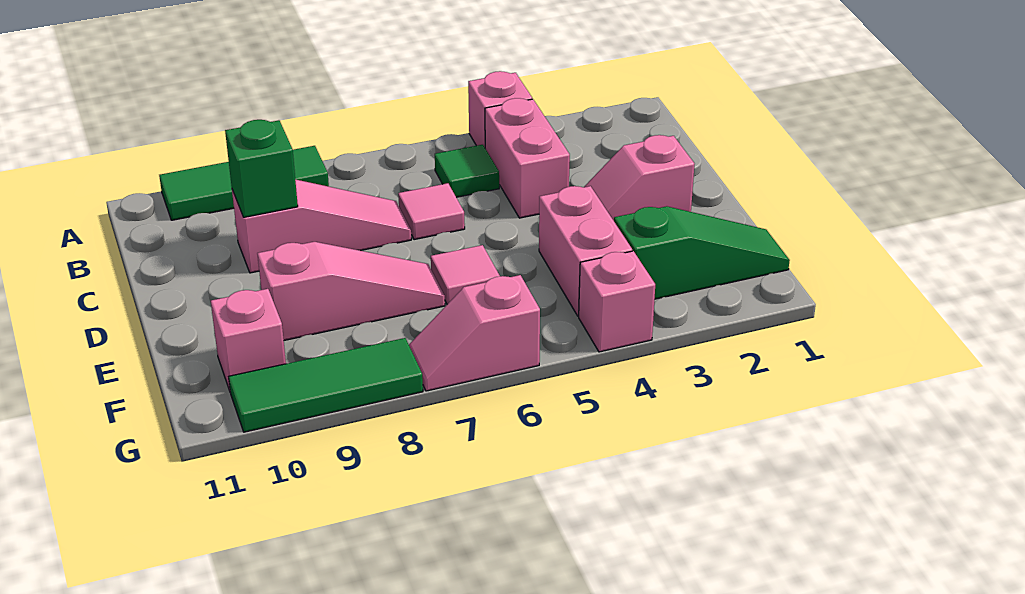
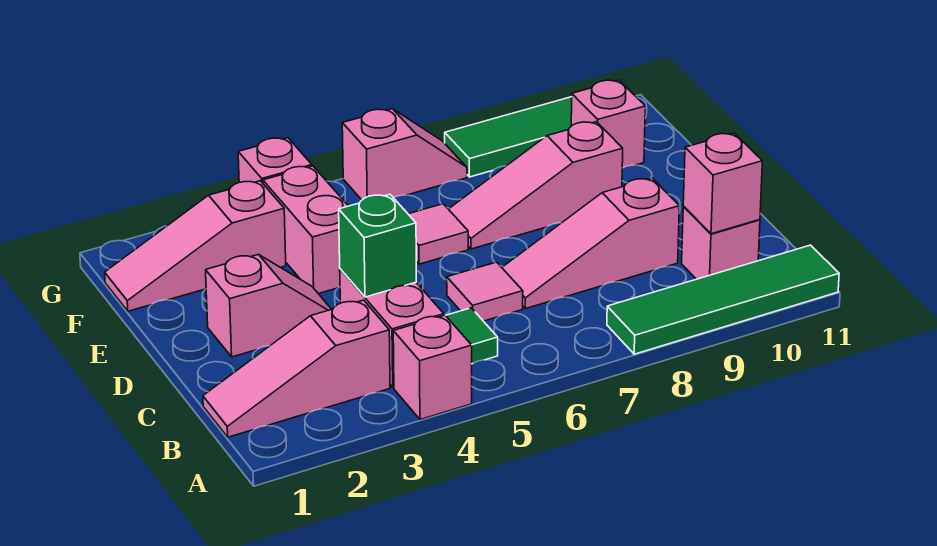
green 1x3 tile [159,146,329,220] -> green 1x4 tile [607,245,839,354]
none -> pink 1x3 slope [203,300,390,437]
none -> pink 1x1 brick [682,207,760,279]
none -> pink 1x1 brick [683,133,762,234]
green 1x1 brick [225,120,298,217] -> green 1x1 brick moved to [339,194,416,297]
green 1x3 slope [614,206,790,299] -> pink 1x3 slope [105,181,286,311]

